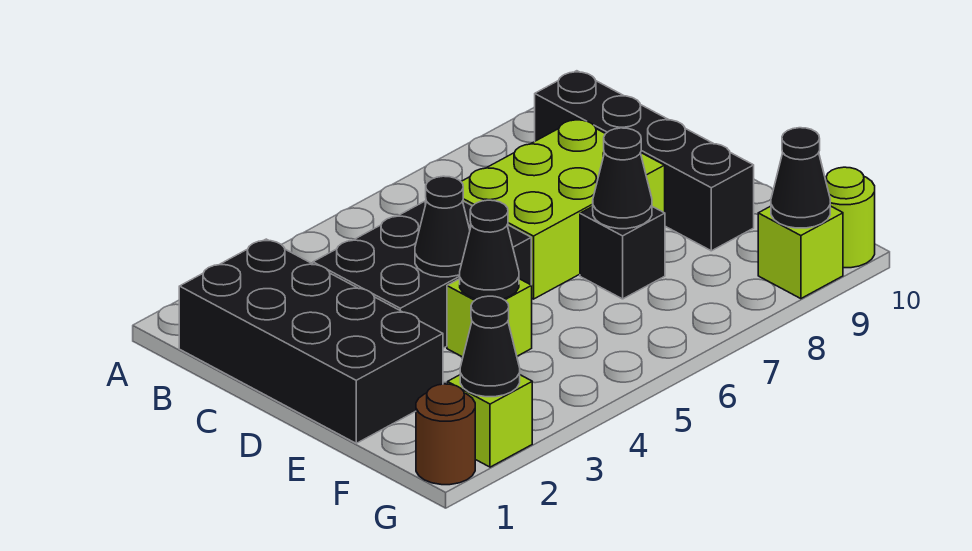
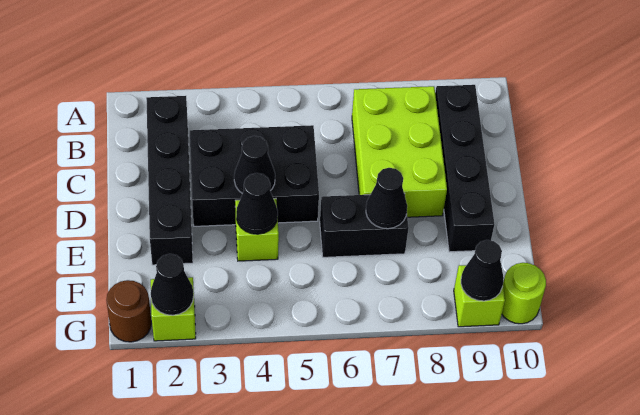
black 2x4 brick [179,239,443,443] -> black 1x4 brick [146,96,193,265]
lime 2x3 brick [461,119,665,299] -> lime 2x3 brick turned to [352,86,447,217]
black 1x1 brick [580,207,665,299] -> black 1x2 brick [320,193,409,257]

